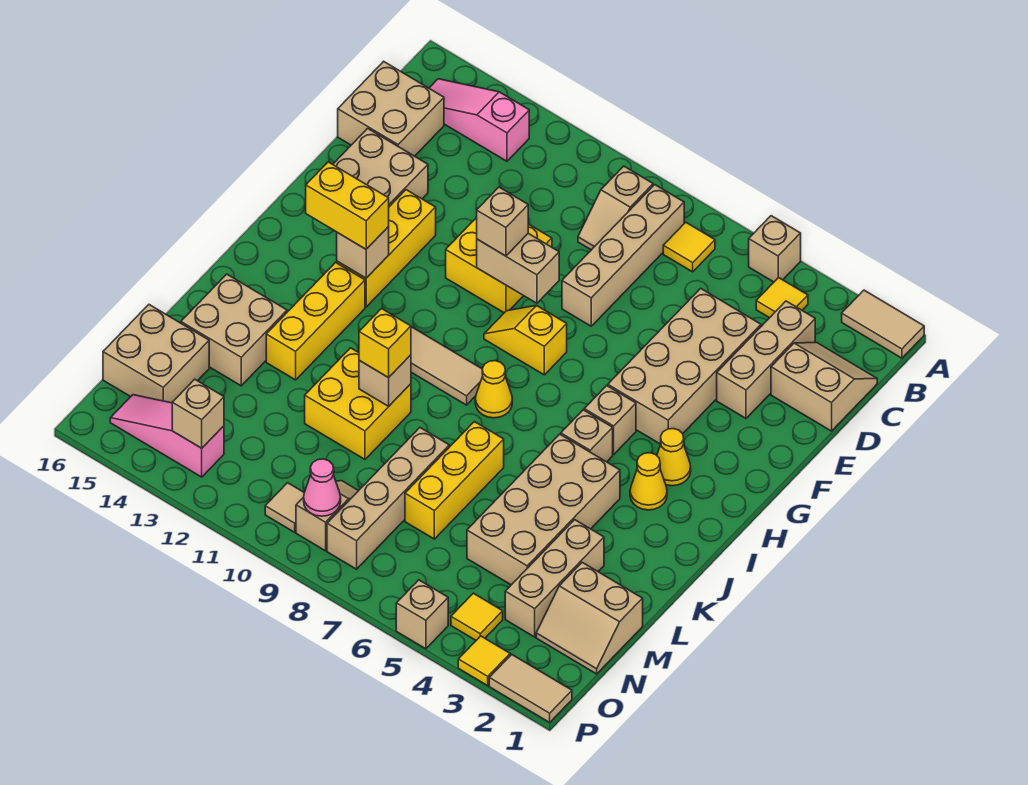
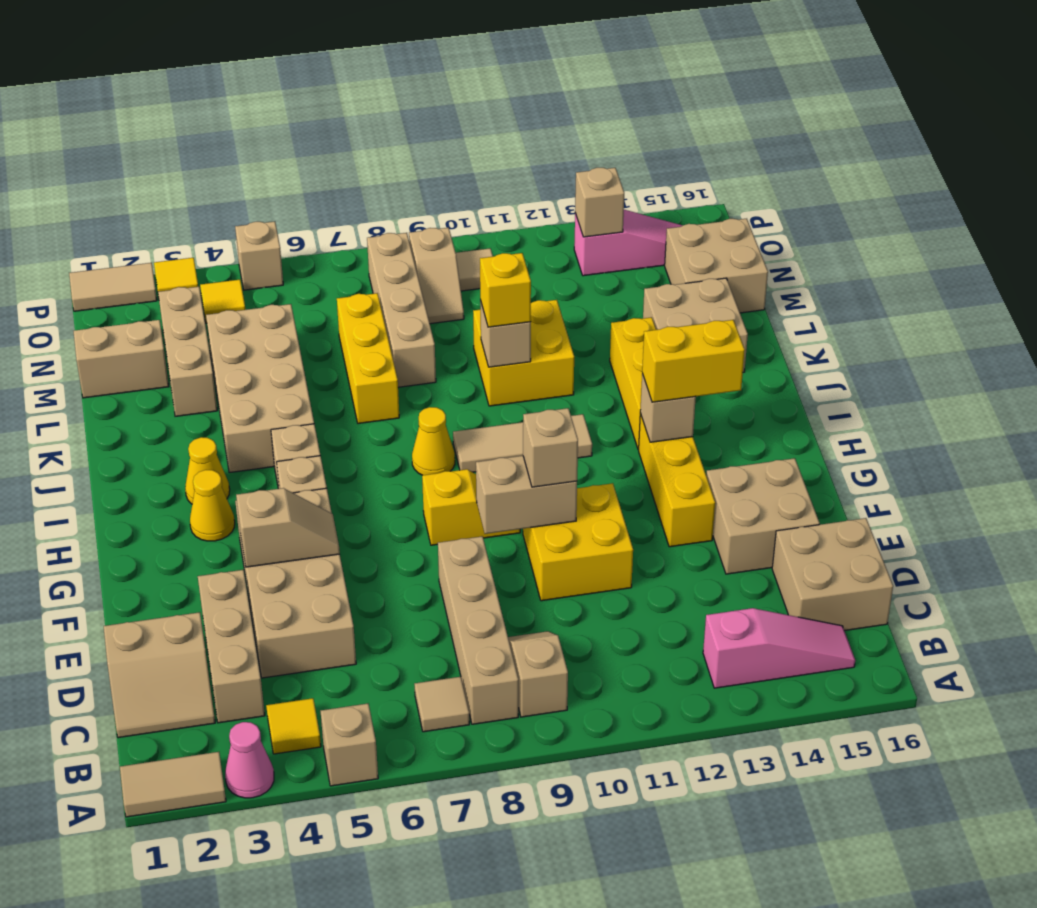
yellow 1x1 tile [663,222,715,272] -> tan 1x1 tile [415,677,469,732]
none -> tan 1x2 slope [236,488,340,567]
pink 1x1 cone [304,459,341,516] -> pink 1x1 cone moved to [225,722,274,798]

